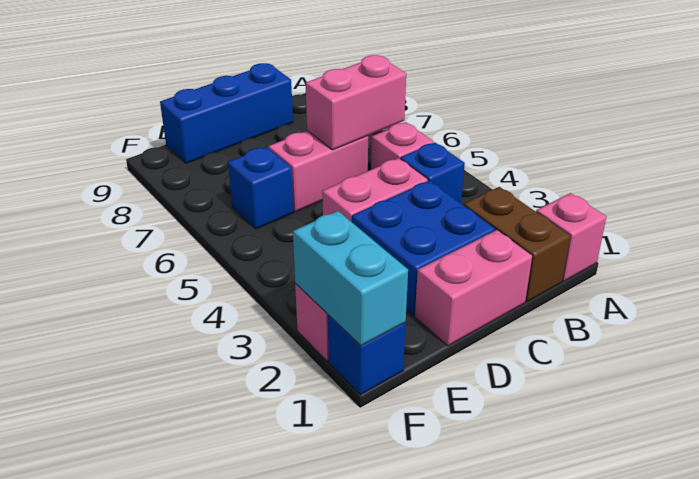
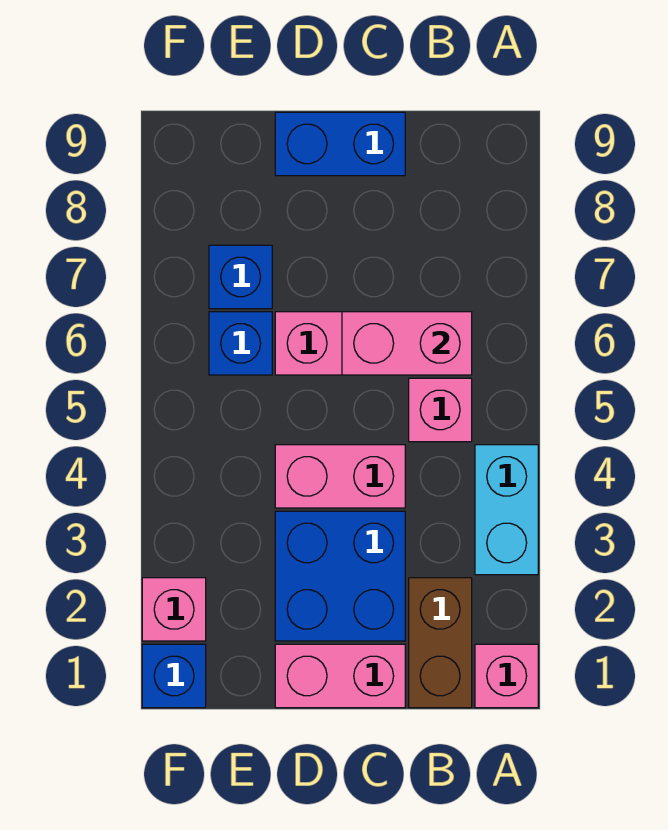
blue 1x1 brick [400,143,465,203] -> blue 1x1 brick moved to [209,245,272,309]
blue 1x3 brick [160,63,293,163] -> blue 1x2 brick [275,112,405,176]
cyan 1x2 brick [293,211,408,346] -> cyan 1x2 brick moved to [475,445,538,575]

